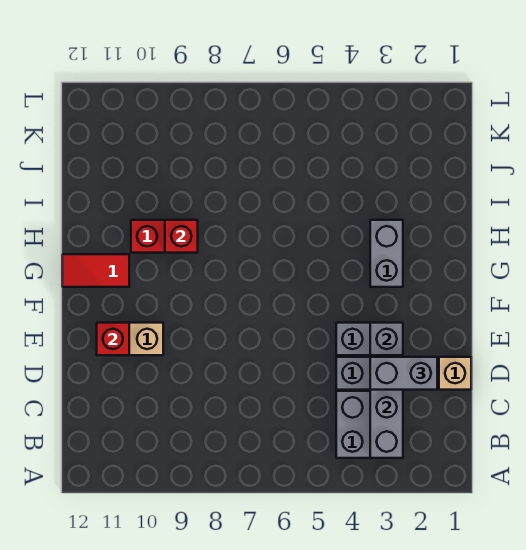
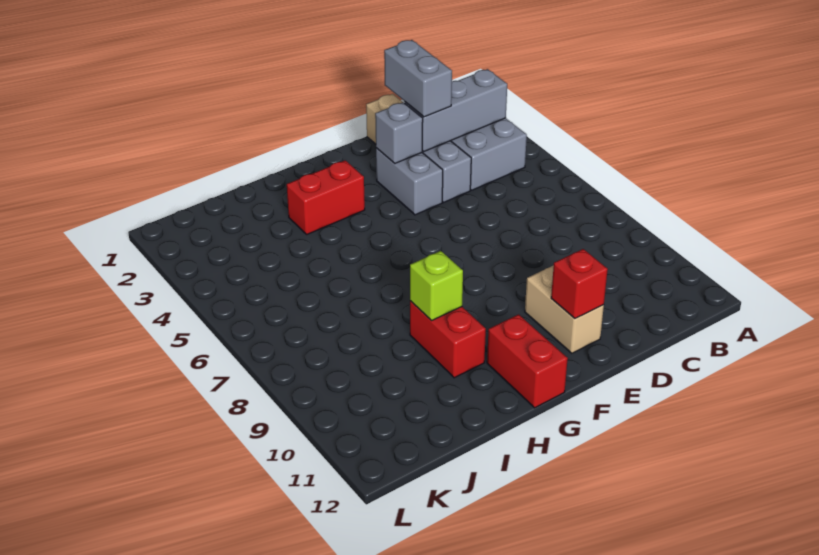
grey 1x2 brick [370,220,403,287] -> red 1x2 brick [287,160,365,234]
red 1x2 tile [62,254,129,287] -> red 1x2 brick [487,314,568,408]
red 1x1 brick [165,220,198,253] -> lime 1x1 brick [410,251,463,321]

